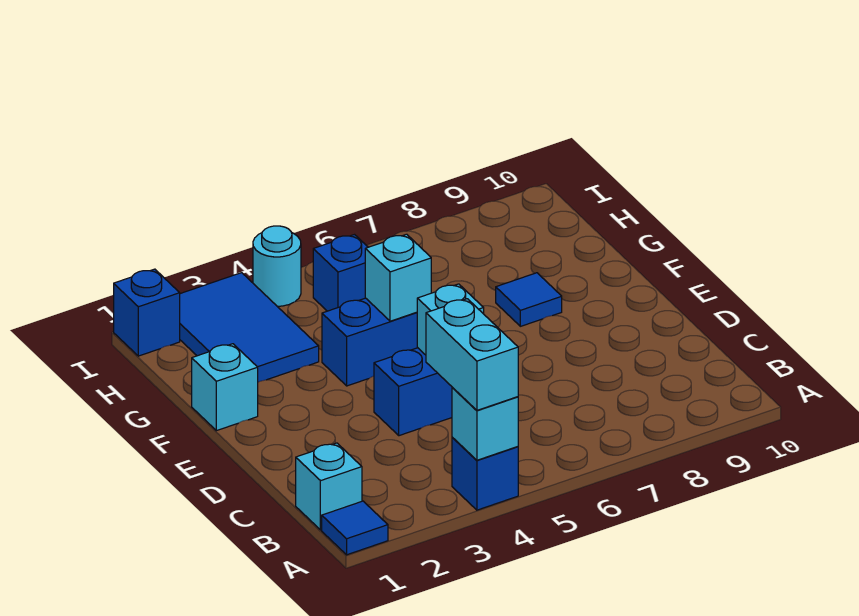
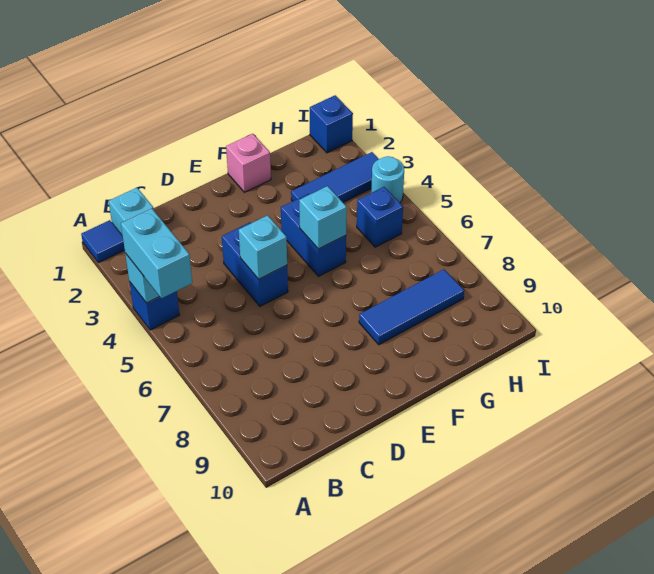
cyan 1x2 brick [426,299,518,410] -> cyan 1x2 brick turned to [121,208,192,298]
cyan 1x1 brick [192,344,258,431] -> pink 1x1 brick [226,134,271,192]
blue 1x1 tile [496,273,562,326] -> blue 1x3 tile [359,269,464,345]
blue 2x3 tile [180,273,319,382] -> blue 1x3 tile [291,152,378,202]

